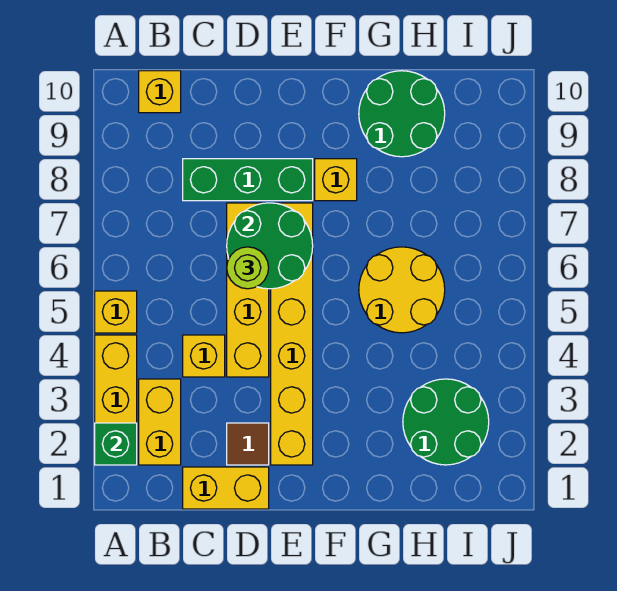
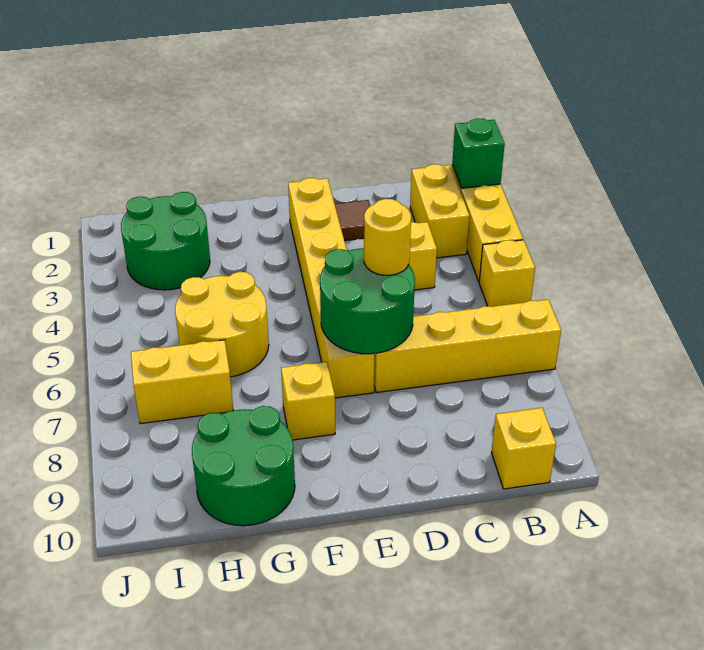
yellow 1x2 brick [183,467,269,509] -> yellow 1x2 brick moved to [131,340,233,424]
green 1x3 brick [183,159,313,201] -> none
yellow 1x4 brick [227,203,269,377] -> yellow 1x4 brick turned to [374,300,561,393]
lime 1x1 round brick [227,247,269,289] -> yellow 1x1 round brick [364,199,411,275]

